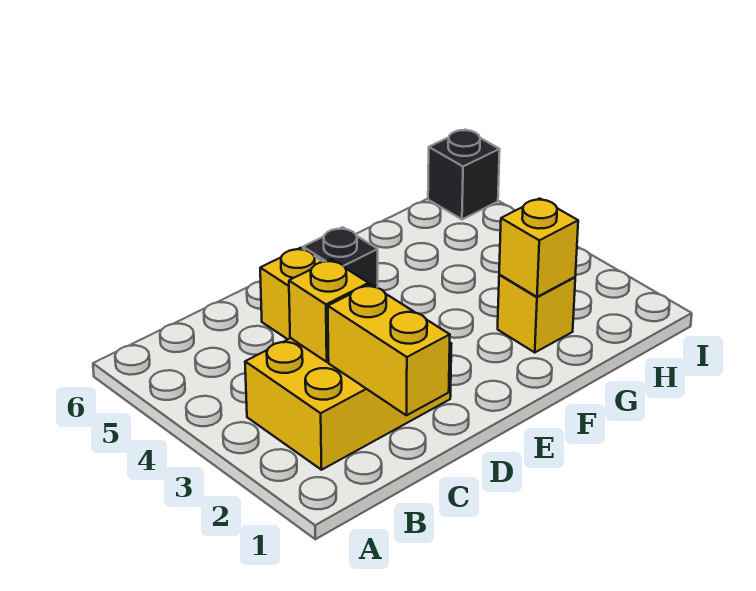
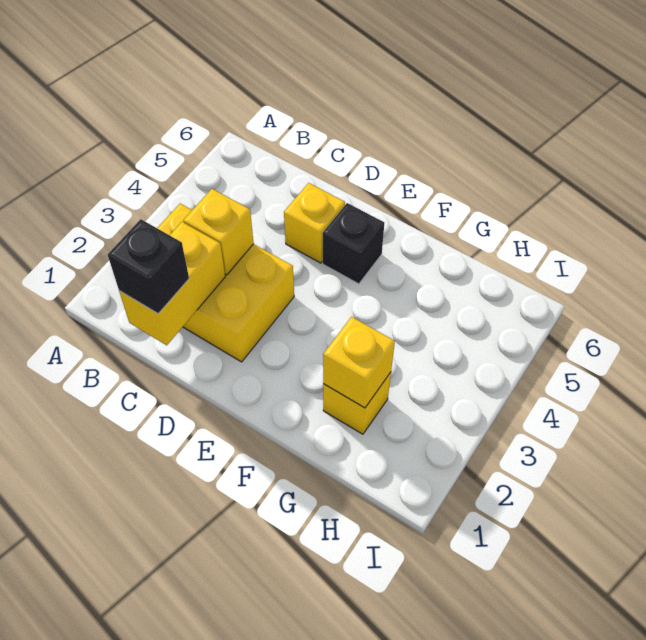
black 1x1 brick [428,130,500,219] -> black 1x1 brick moved to [108,219,189,314]

